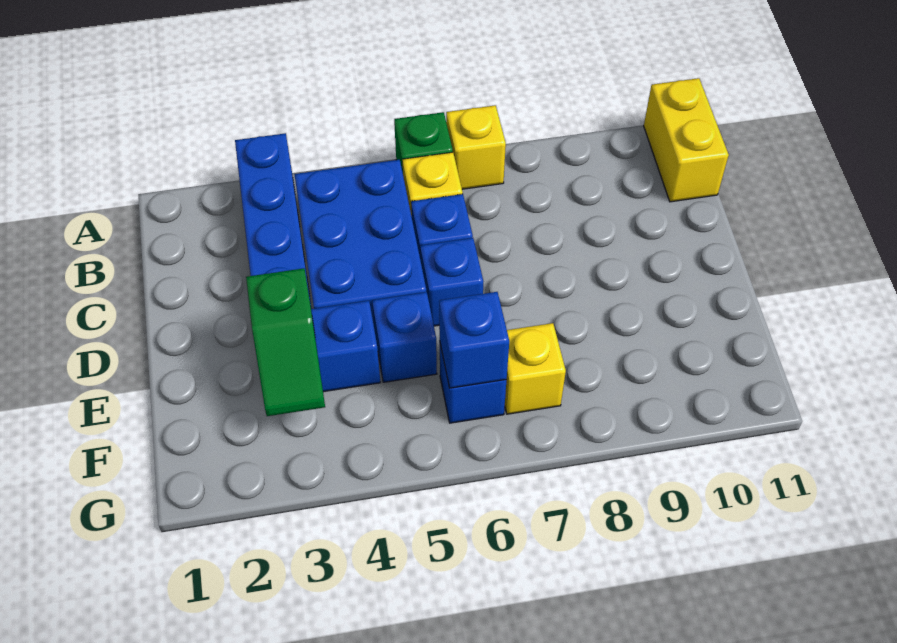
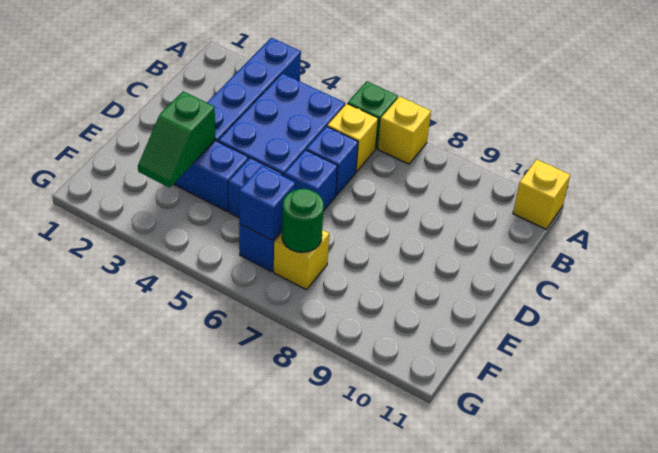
yellow 1x2 brick [644,78,729,202] -> yellow 1x1 brick [513,159,570,229]
none -> green 1x1 round brick [282,189,324,252]

